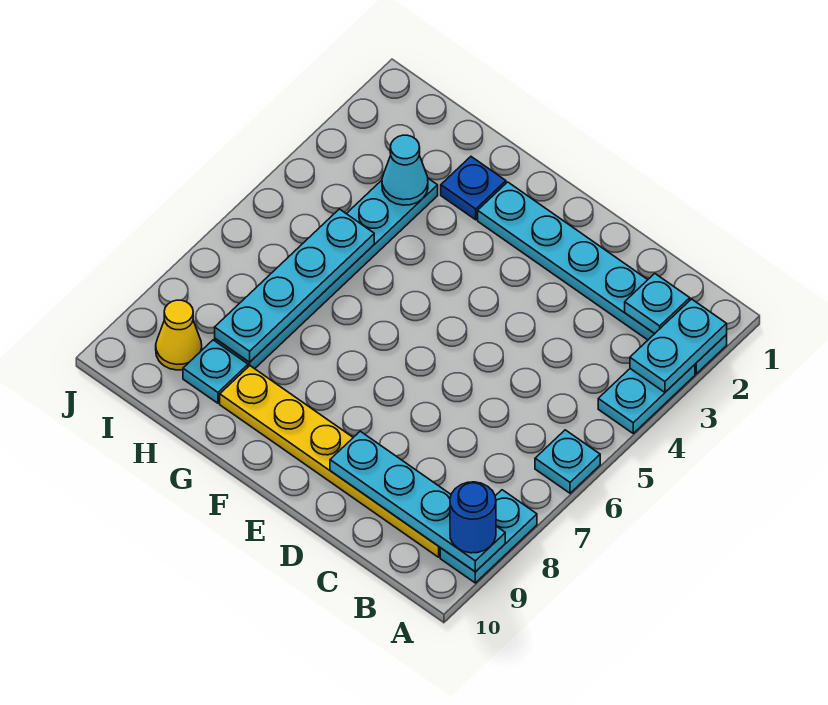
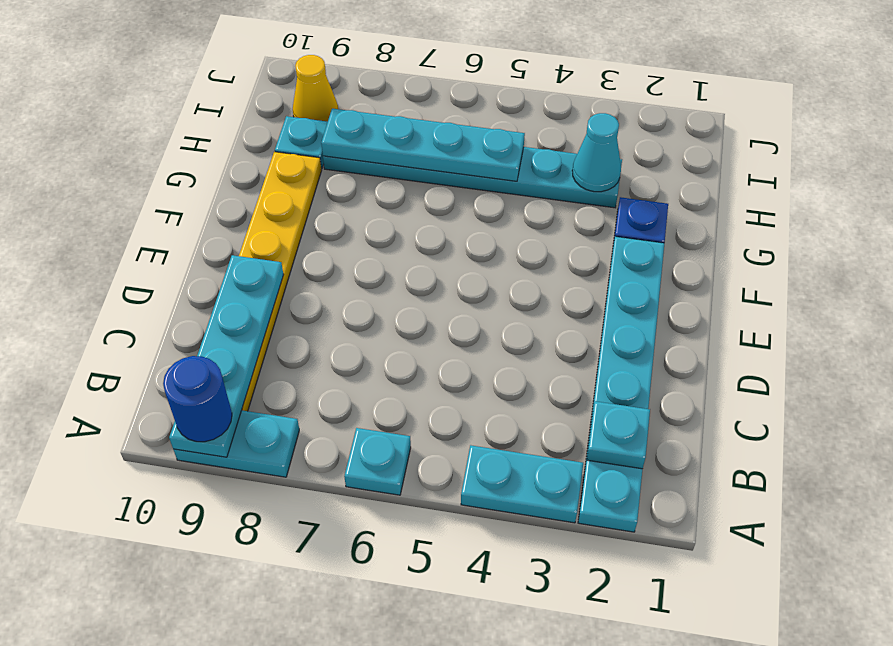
cyan 1x2 plate [630,299,727,392] -> none

